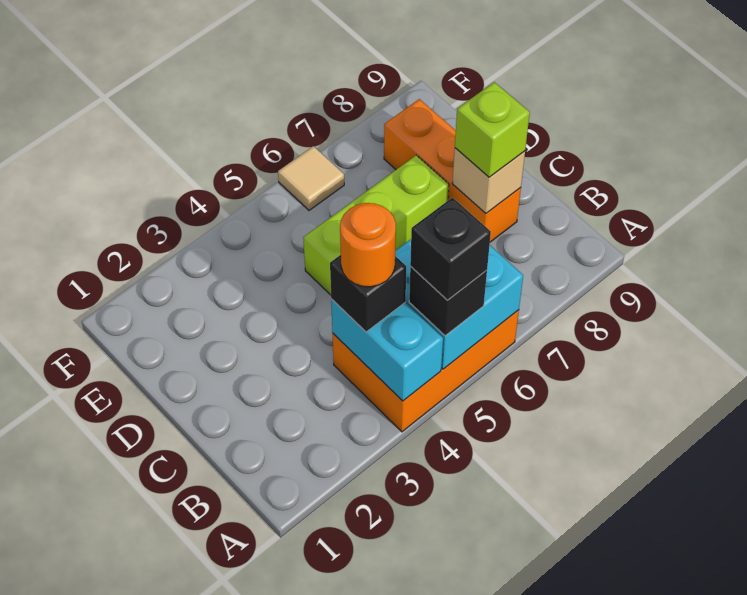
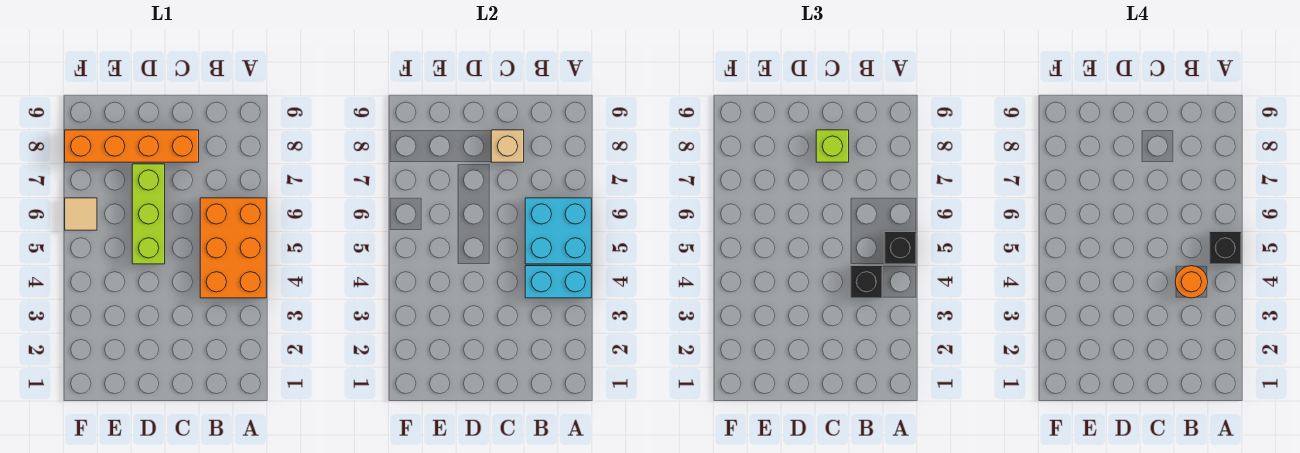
orange 1x3 brick [384,99,521,242] -> orange 1x4 brick [65,130,199,162]

